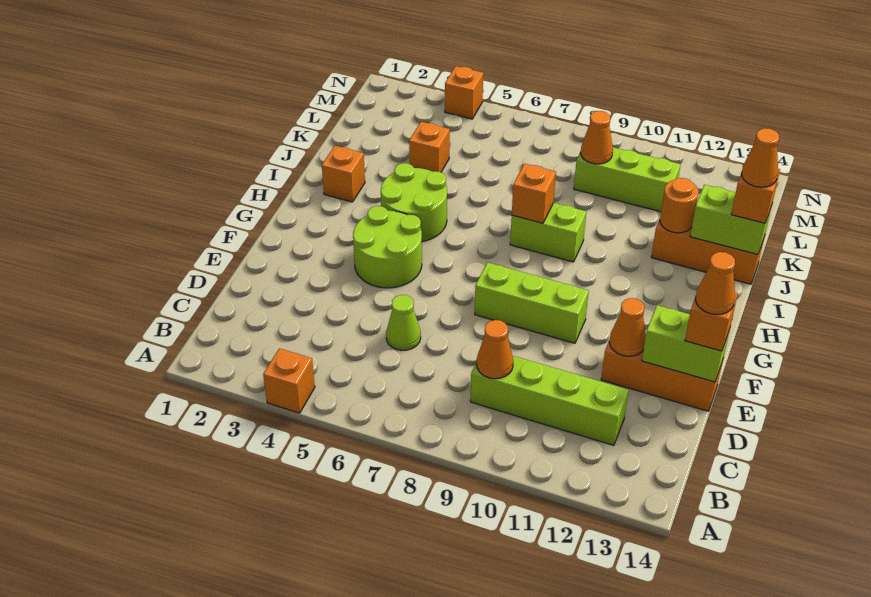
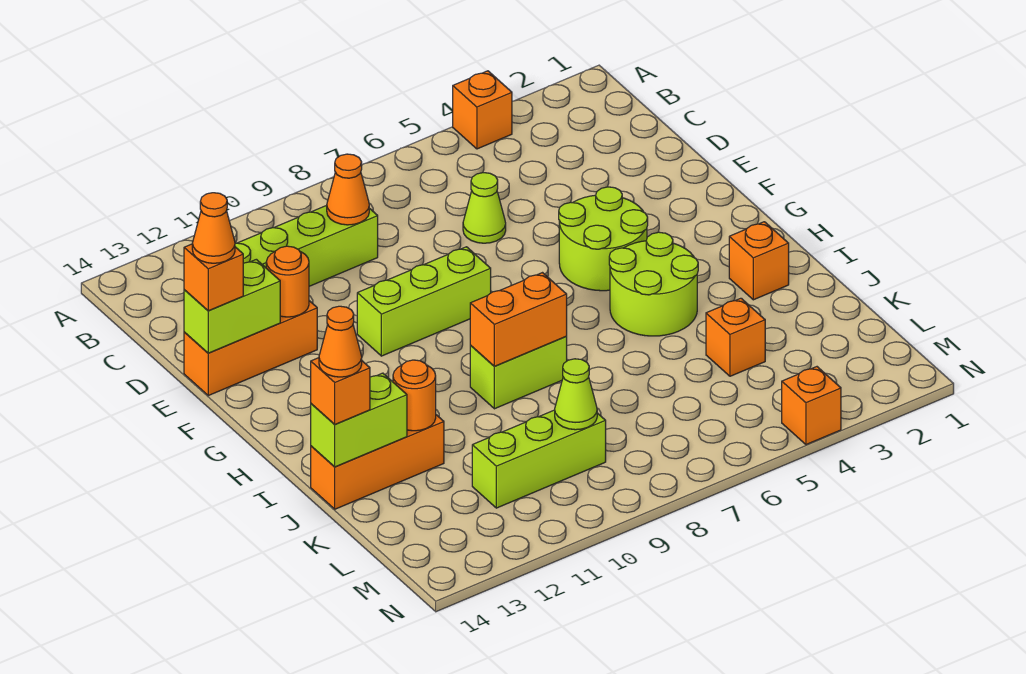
orange 1x1 cone [609,298,646,356] -> orange 1x1 round brick [266,246,309,317]
orange 1x1 brick [512,164,556,223] -> orange 1x2 brick [470,273,567,366]
orange 1x1 cone [581,111,613,164] -> lime 1x1 cone [555,359,597,430]

